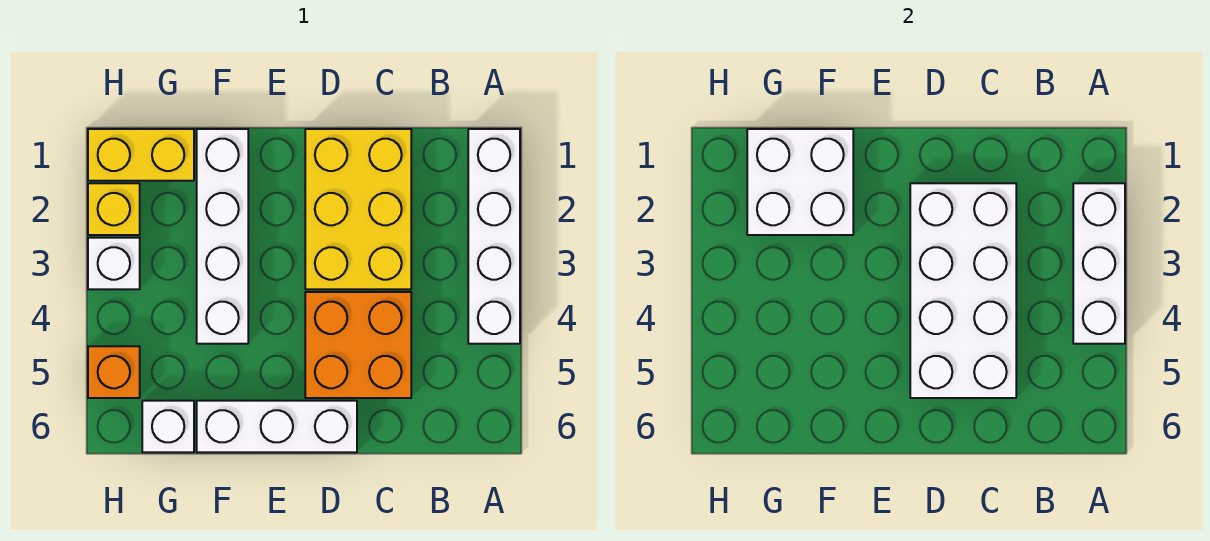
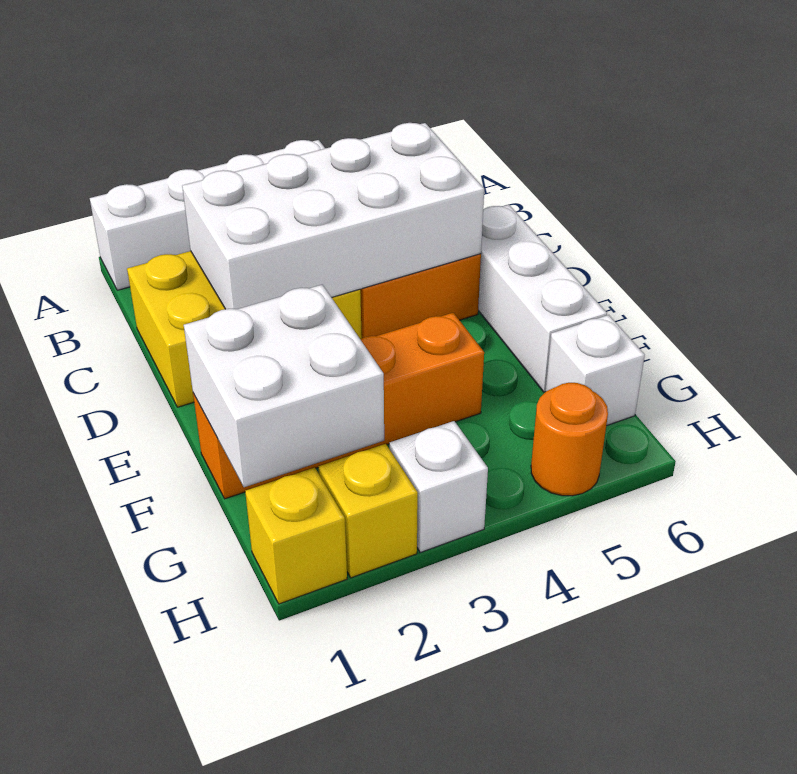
white 1x3 brick [1073,183,1125,344] -> none
white 1x4 brick [197,129,248,344] -> orange 1x4 brick [193,313,484,499]
yellow 1x2 brick [88,129,194,181] -> yellow 1x1 brick [245,468,347,604]
orange 1x1 brick [88,346,140,398] -> orange 1x1 round brick [531,383,608,496]

